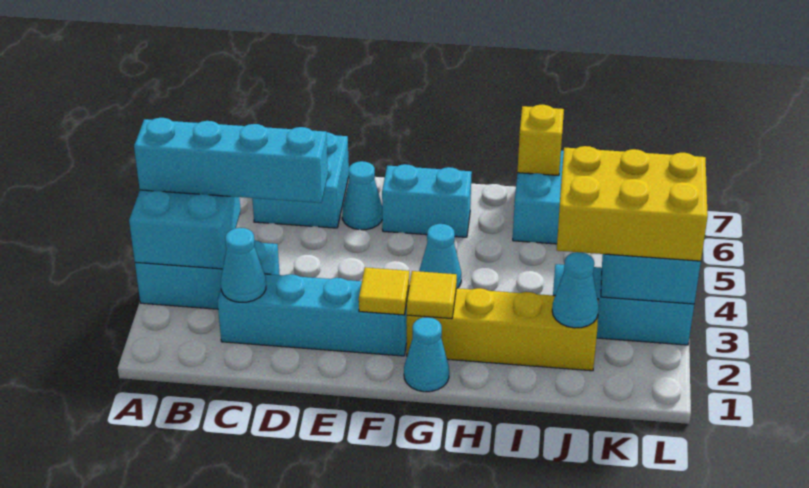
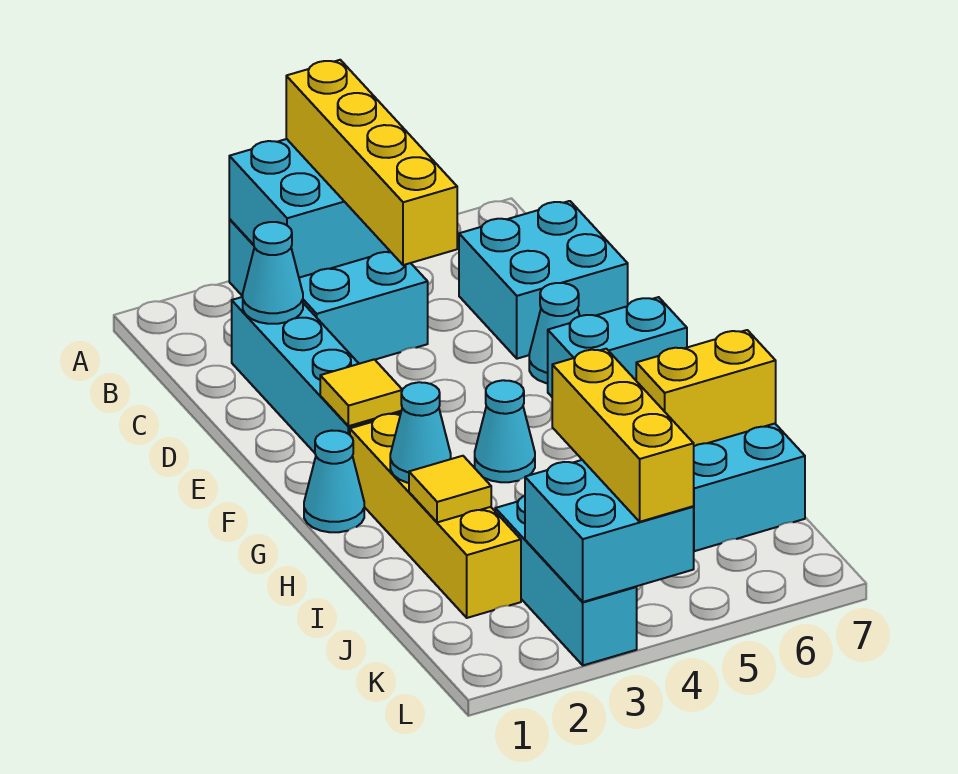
cyan 1x3 brick [135,240,280,309] -> cyan 2x3 brick [229,220,428,364]
cyan 1x4 brick [134,118,328,203] -> yellow 1x4 brick [286,60,457,265]
cyan 1x2 brick [382,164,472,237] -> cyan 1x2 brick turned to [548,297,687,397]
yellow 1x1 tile [407,271,457,319] -> yellow 1x1 tile moved to [409,456,491,522]
yellow 1x1 brick [517,105,564,176] -> yellow 1x2 brick [636,330,776,446]
cyan 1x1 cone [552,252,599,328] -> cyan 1x1 cone moved to [390,382,451,483]
yellow 2x3 brick [557,146,708,261] -> yellow 1x3 brick [552,349,694,522]

